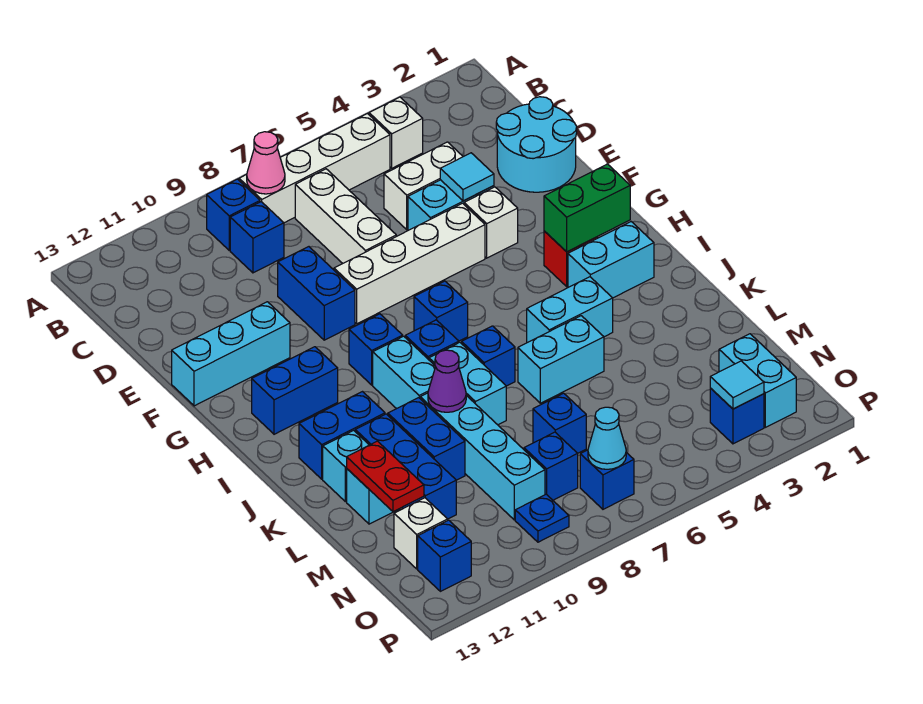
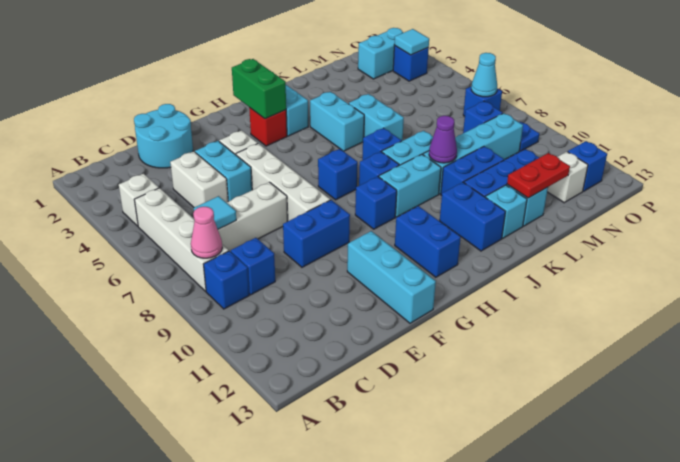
cyan 1x1 tile [440,153,494,201] -> cyan 1x1 tile moved to [194,196,236,229]
blue 1x1 brick [533,393,586,453] -> none

